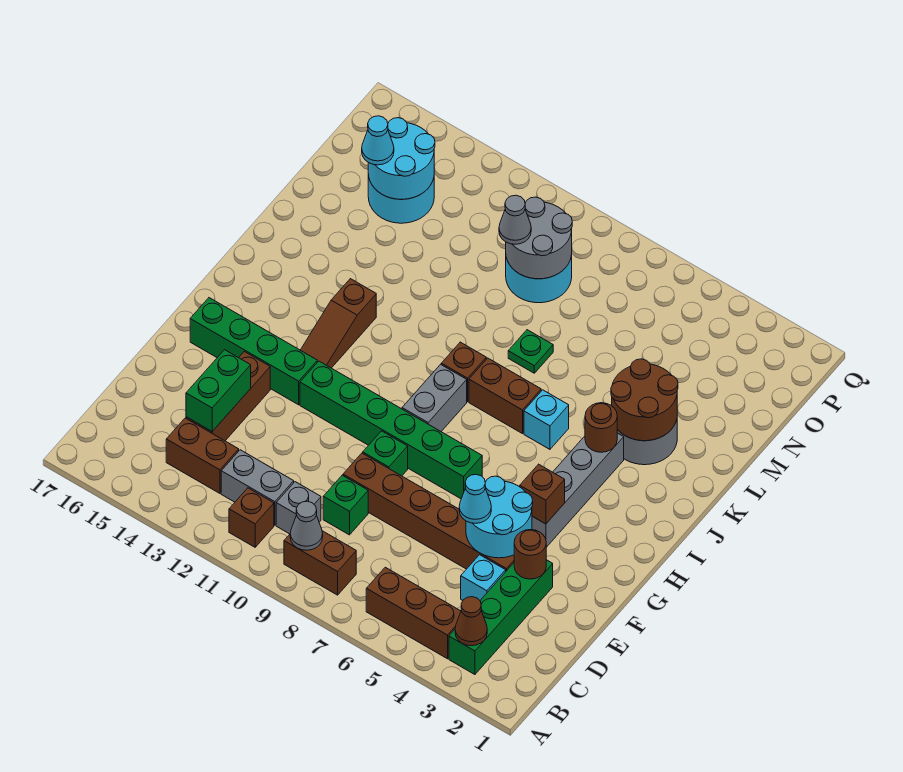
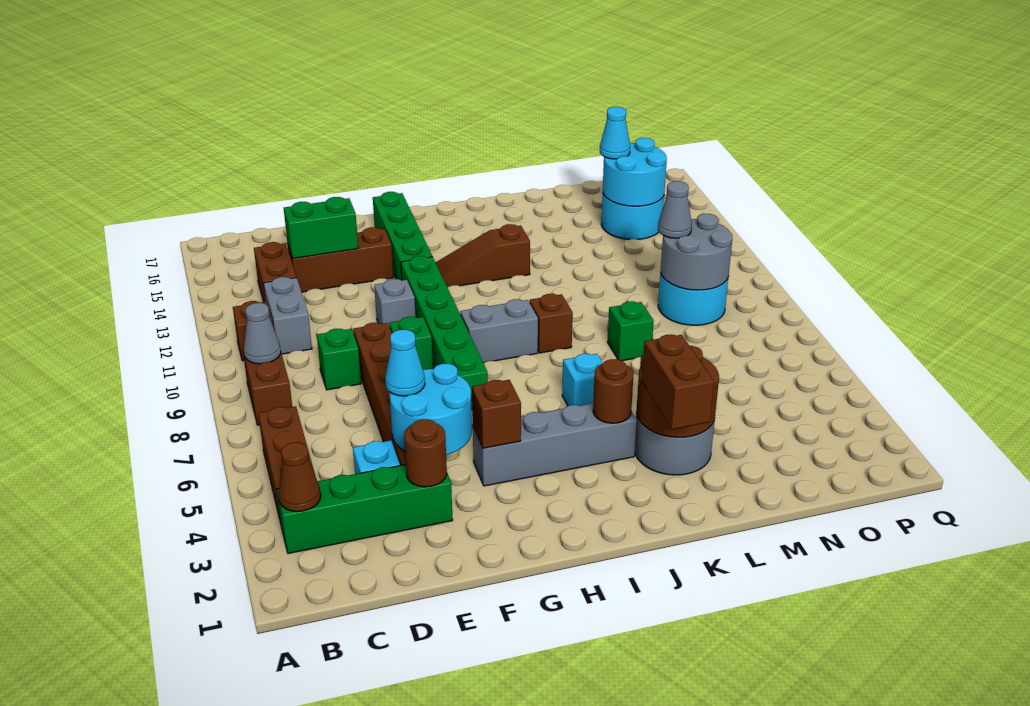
grey 1x1 brick [276,482,321,534] -> grey 1x1 brick moved to [374,279,416,327]
brown 1x2 brick [469,358,541,434] -> brown 1x2 brick moved to [642,335,714,429]
green 1x1 plate [508,330,553,373] -> green 1x1 brick [607,301,654,361]

